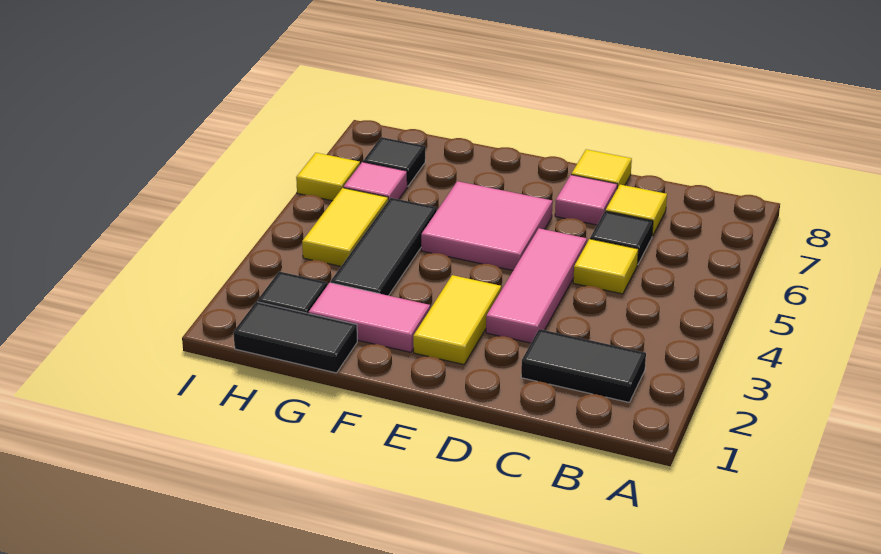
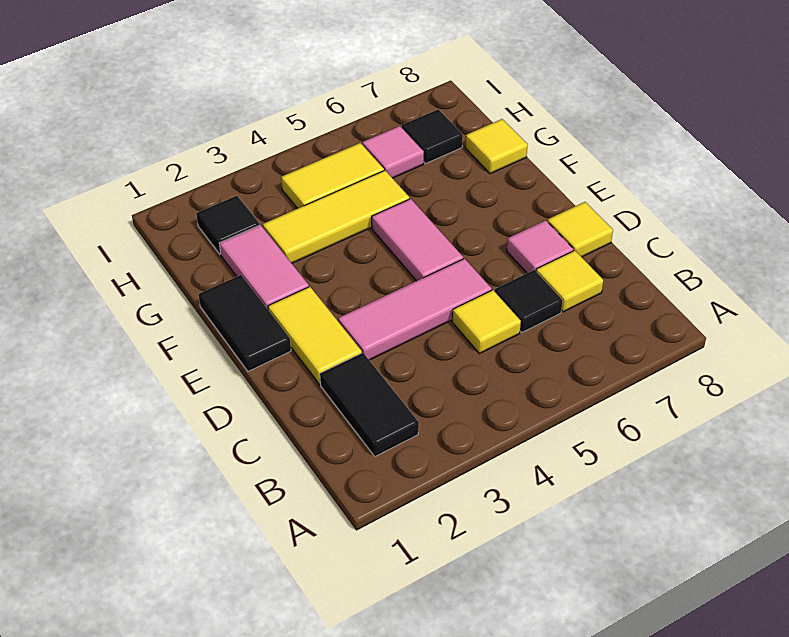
yellow 1x2 tile [413,275,501,365] -> yellow 1x2 tile turned to [268,287,362,384]
pink 2x2 tile [421,181,553,270] -> pink 1x2 tile [372,199,463,281]
black 1x2 tile [233,302,357,373] -> black 1x2 tile moved to [199,275,291,371]
black 1x3 tile [331,198,437,296] -> yellow 1x3 tile [263,170,409,263]
yellow 1x1 tile [296,153,360,201] -> yellow 1x1 tile moved to [465,119,528,174]

